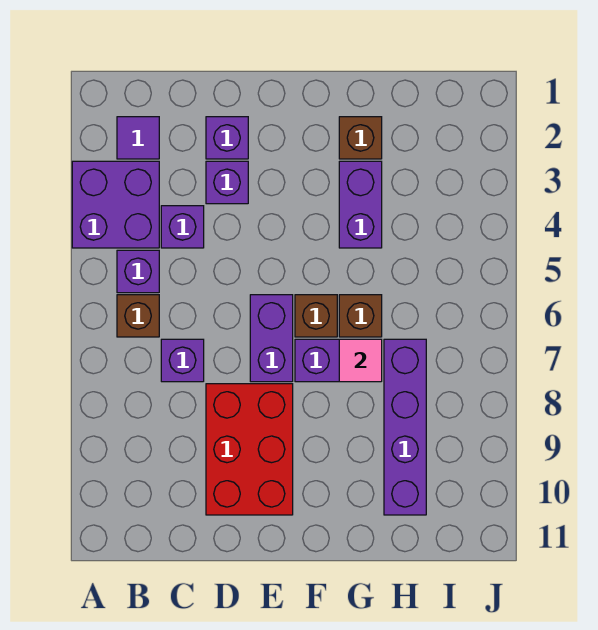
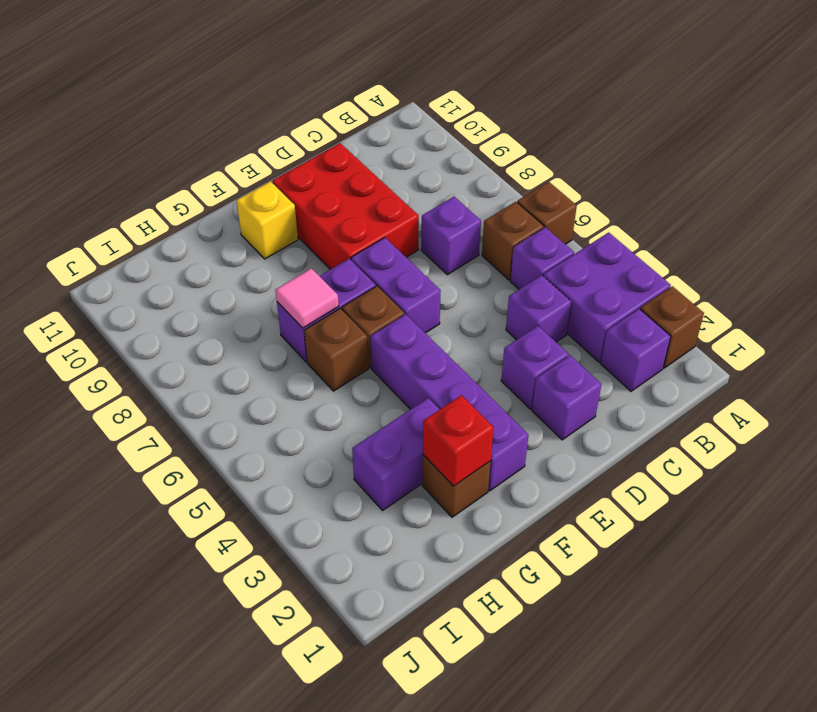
none -> brown 1x1 brick [640,286,704,368]
none -> brown 1x1 brick [517,182,577,244]
purple 1x1 tile [117,117,159,159] -> purple 1x1 brick [601,309,671,391]
none -> yellow 1x1 brick [236,181,298,259]
none -> red 1x1 brick [423,395,494,486]
purple 1x2 brick [339,161,382,248] -> purple 1x2 brick turned to [352,398,440,510]
purple 1x4 brick [384,339,426,515] -> purple 1x4 brick moved to [370,314,529,491]

